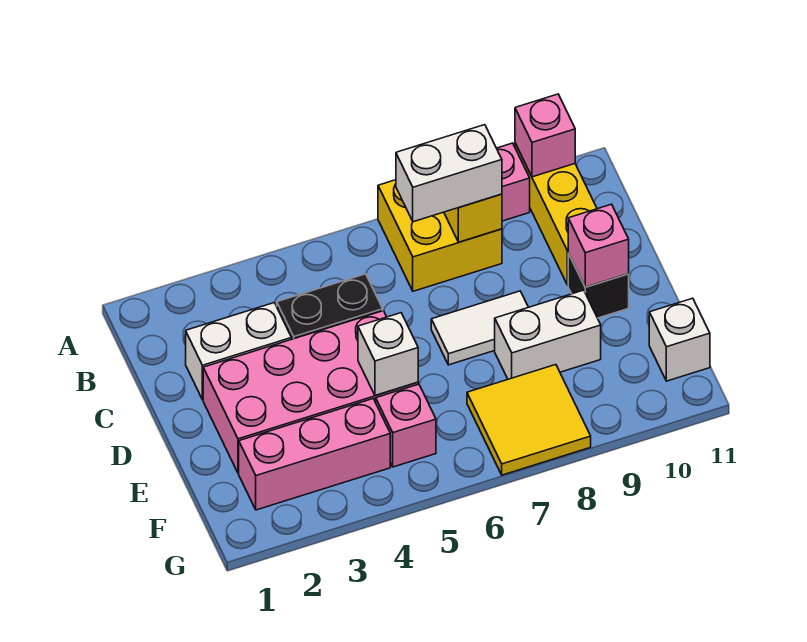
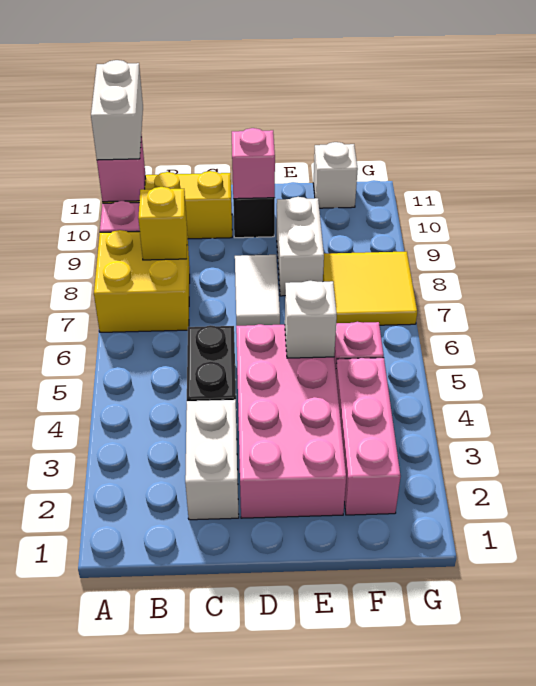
white 1x2 brick [396,125,502,222] -> white 1x2 brick moved to [91,60,143,160]

